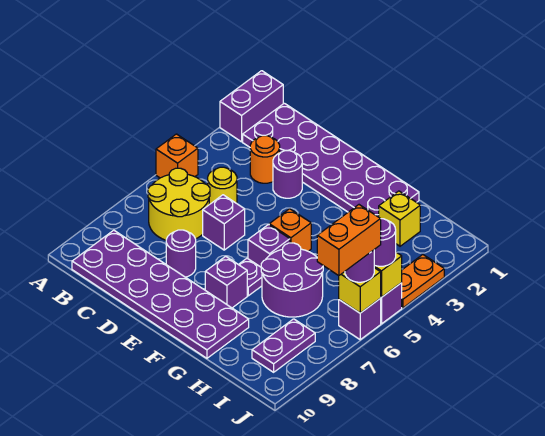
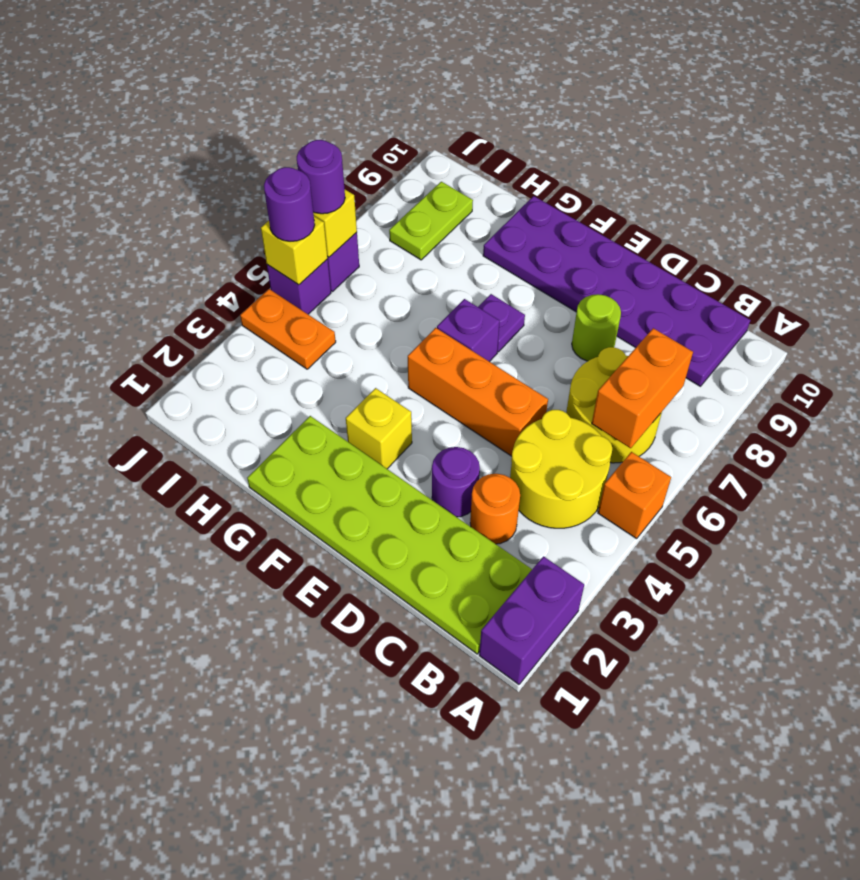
purple 2x6 plate [243,103,419,217] -> lime 2x6 plate [247,416,532,654]
yellow 1x1 round brick [208,167,237,205] -> yellow 2x2 round brick [510,410,612,528]
purple 1x1 brick [203,195,245,250] -> none
purple 1x1 round brick [166,230,196,277] -> lime 1x1 round brick [572,294,621,361]
orange 1x1 brick [269,209,311,251] -> orange 1x3 brick [408,328,548,456]
purple 1x1 brick [205,256,247,308] -> none
purple 2x2 round brick [261,243,323,317] -> none
yellow 1x1 brick [379,191,420,246] -> yellow 1x1 brick moved to [346,388,412,469]
purple 1x2 plate [252,319,315,372] -> lime 1x2 plate [389,182,473,260]
orange 1x2 plate [402,255,444,308] -> orange 1x2 plate turned to [240,289,336,369]
orange 1x2 brick [317,205,381,276] -> orange 1x2 brick moved to [592,328,693,448]

